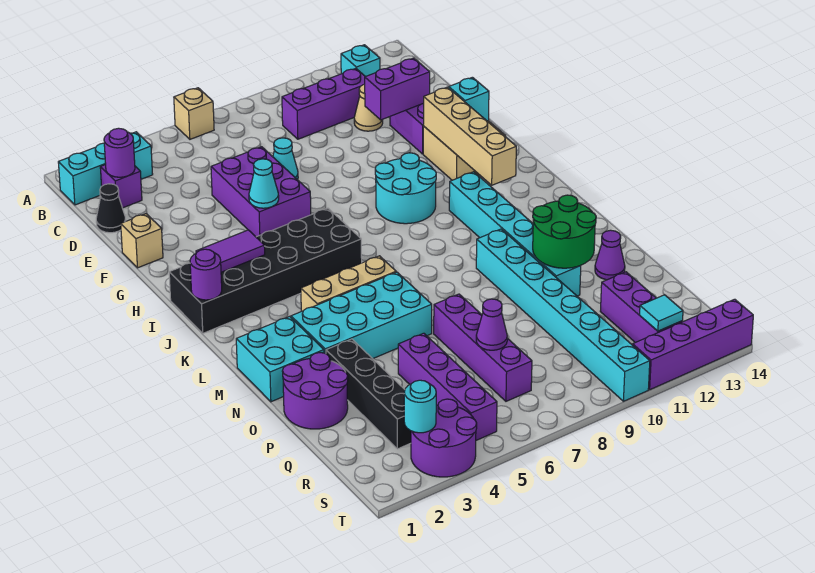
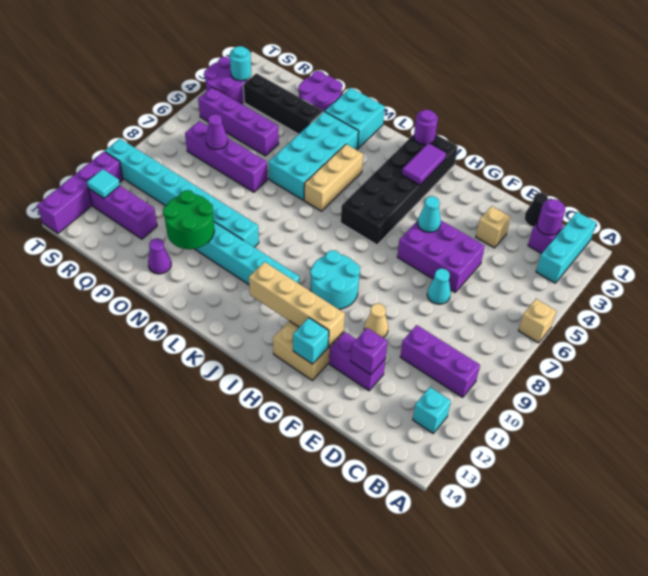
purple 1x3 brick [282,68,365,139] -> purple 1x3 brick turned to [400,325,480,397]
tan 1x1 cone [354,84,383,131] -> tan 1x1 cone moved to [364,303,388,338]
purple 1x2 brick [365,58,430,120] -> purple 1x1 brick [351,328,388,375]
tan 1x1 brick [121,214,163,268] -> tan 1x1 brick moved to [476,206,511,248]

